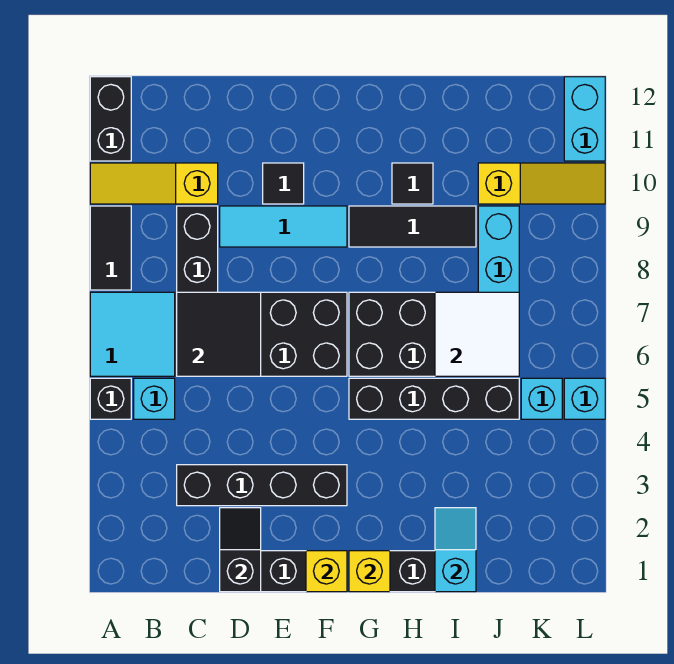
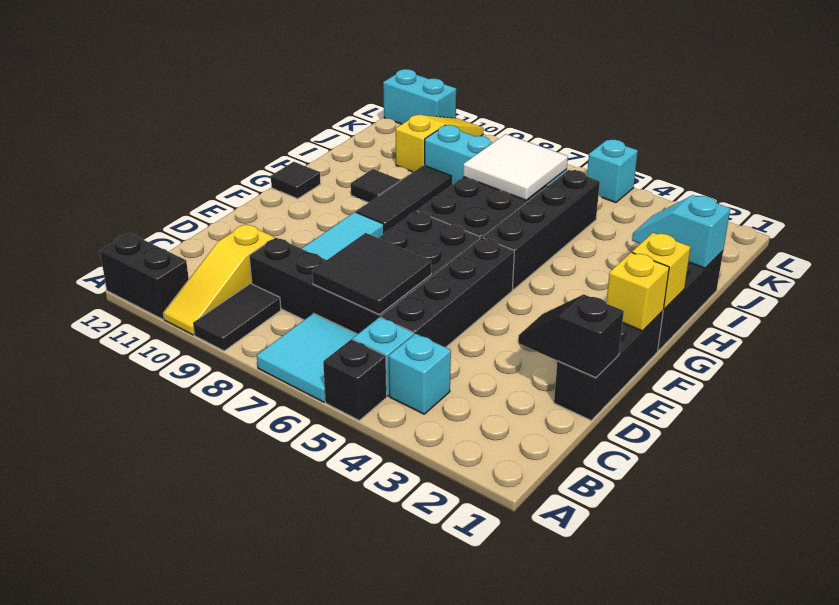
black 1x2 tile [90,206,131,290] -> black 1x2 tile turned to [193,284,281,351]
black 1x4 brick [177,465,347,506] -> black 1x4 brick moved to [381,238,514,347]
black 1x1 tile [263,163,304,204] -> black 1x1 tile moved to [271,162,321,199]
cyan 1x1 brick [521,378,562,419] -> cyan 1x1 brick moved to [389,334,451,414]

